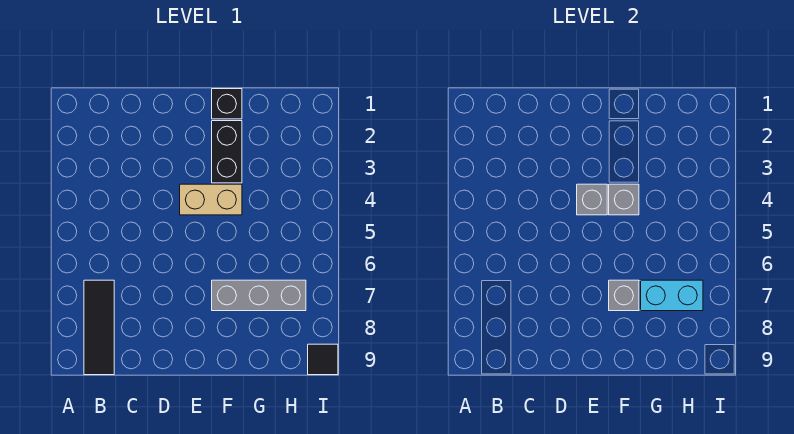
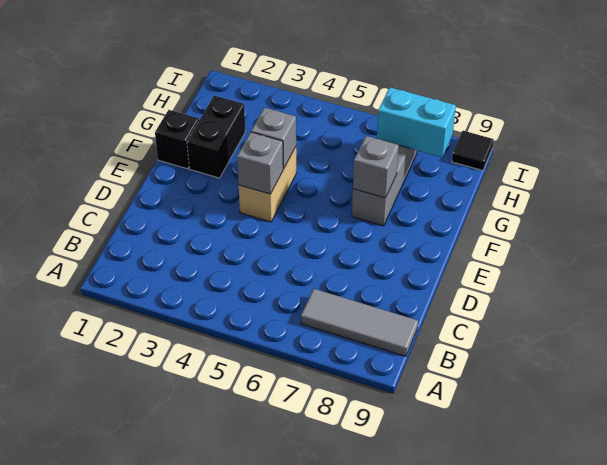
black 1x3 tile [84,280,114,375] -> grey 1x3 tile [301,289,418,356]
black 1x2 brick [212,121,242,183] -> black 1x2 brick turned to [187,96,245,178]
cyan 1x2 brick [641,280,703,311] -> cyan 1x2 brick turned to [377,87,456,157]

